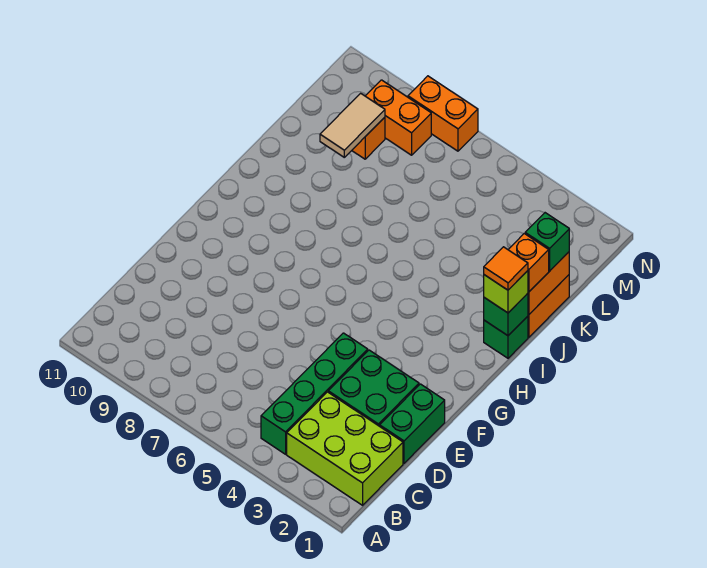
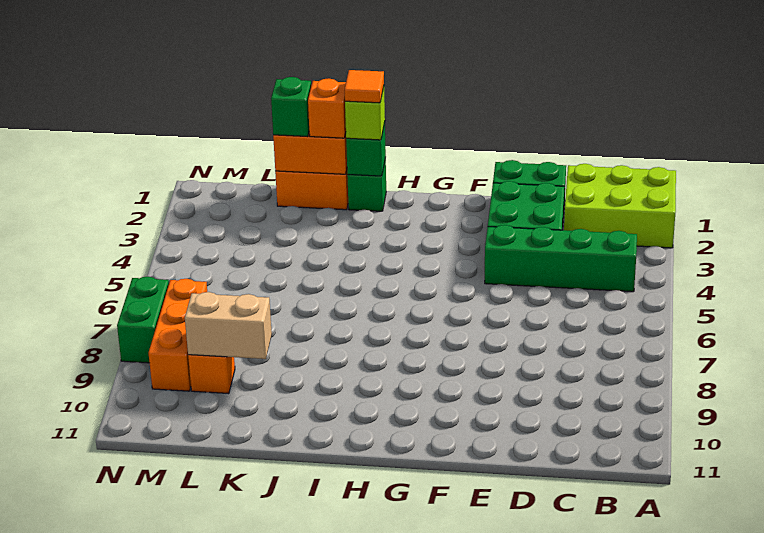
lime 2x3 brick [287,392,403,505] -> lime 2x3 brick turned to [564,164,676,248]
tan 1x2 tile [320,93,385,157] -> tan 1x2 brick [185,292,272,359]
orange 1x2 brick [366,80,431,155] -> orange 1x3 brick [149,279,207,391]
orange 1x2 brick [408,76,478,151] -> green 1x2 brick [117,277,169,363]

